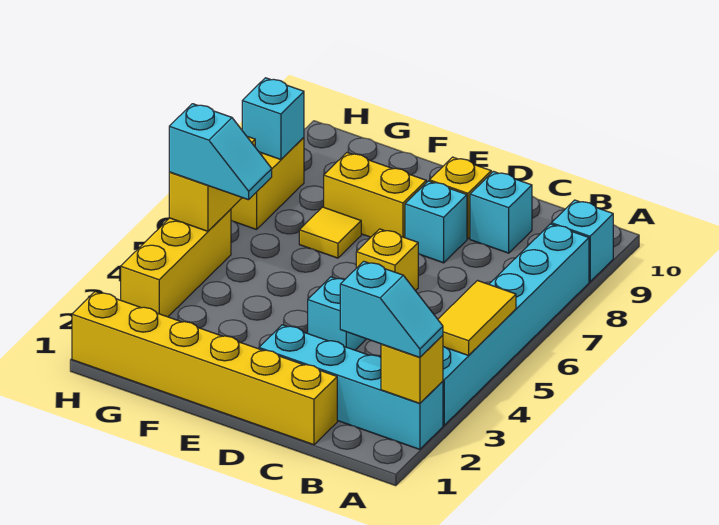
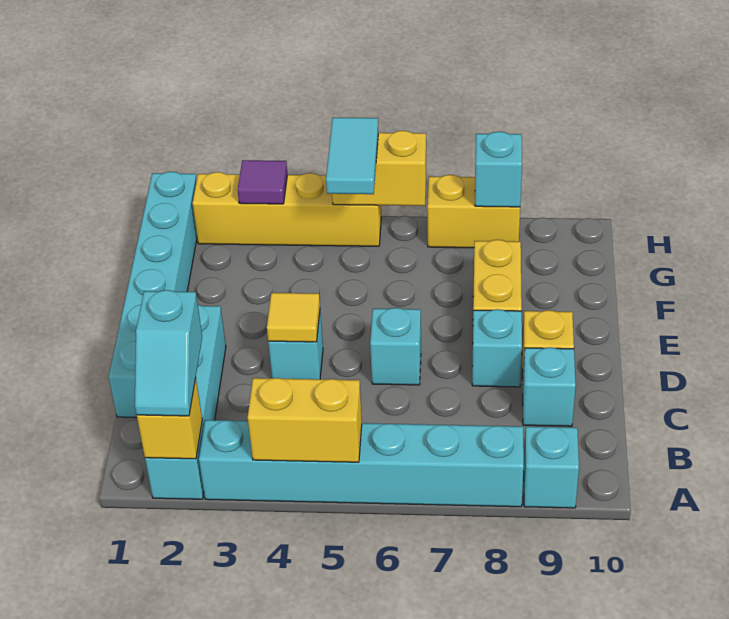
yellow 1x2 tile [438,281,516,356] -> yellow 1x2 brick [248,378,362,462]
yellow 1x6 brick [72,292,337,445] -> cyan 1x6 brick [109,172,197,417]
yellow 1x1 brick [356,229,418,291] -> cyan 1x1 brick [370,308,421,385]
yellow 1x1 tile [299,207,361,258] -> yellow 1x1 tile moved to [267,293,320,342]
cyan 1x2 slope [169,104,272,200] -> cyan 1x2 tile [326,118,379,194]
yellow 1x3 brick [121,209,231,317] -> yellow 1x4 brick [192,172,381,246]
none -> purple 1x1 tile [238,160,287,204]

